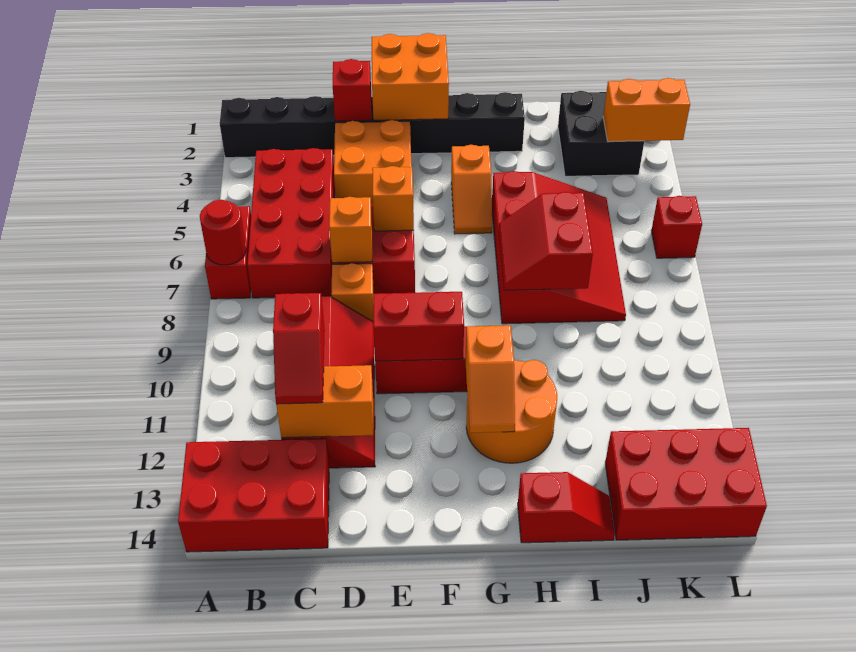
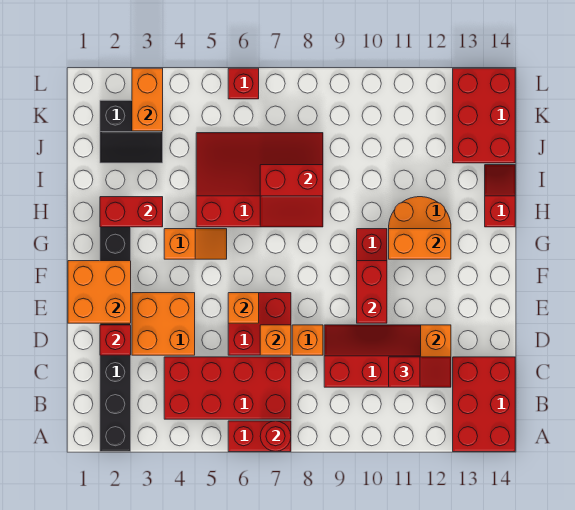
orange 1x2 slope [465,325,515,433] -> orange 1x2 brick [389,229,451,259]
none -> red 1x2 brick [100,197,163,227]
black 2x2 brick [558,91,644,176] -> black 2x2 slope [100,100,163,163]

